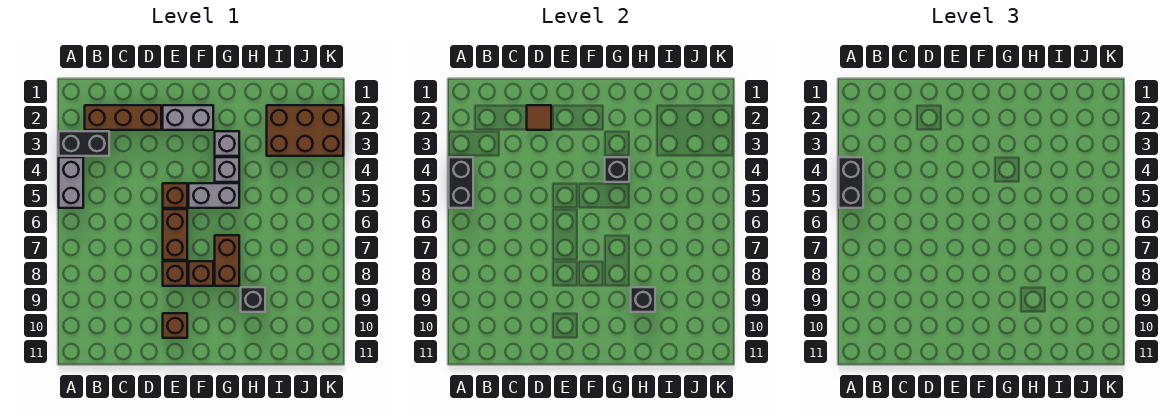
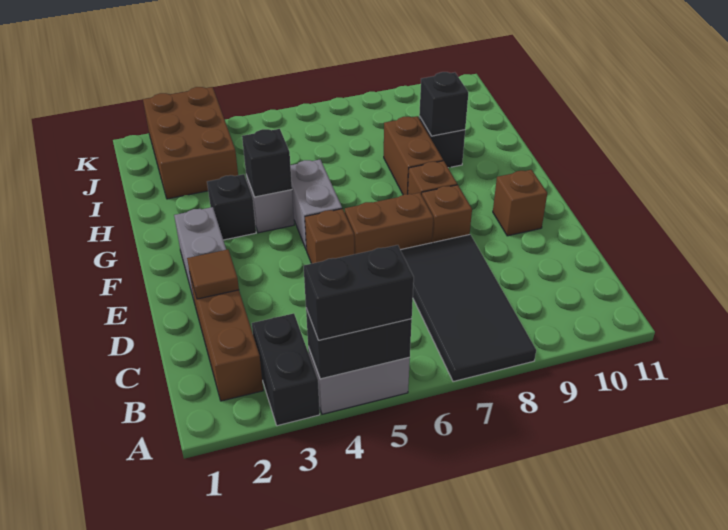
none -> black 2x4 tile [401,235,536,382]
grey 1x1 brick [215,131,239,156] -> black 1x1 brick [207,174,256,240]
brown 1x2 brick [215,235,239,286] -> brown 1x2 brick turned to [384,116,443,195]

